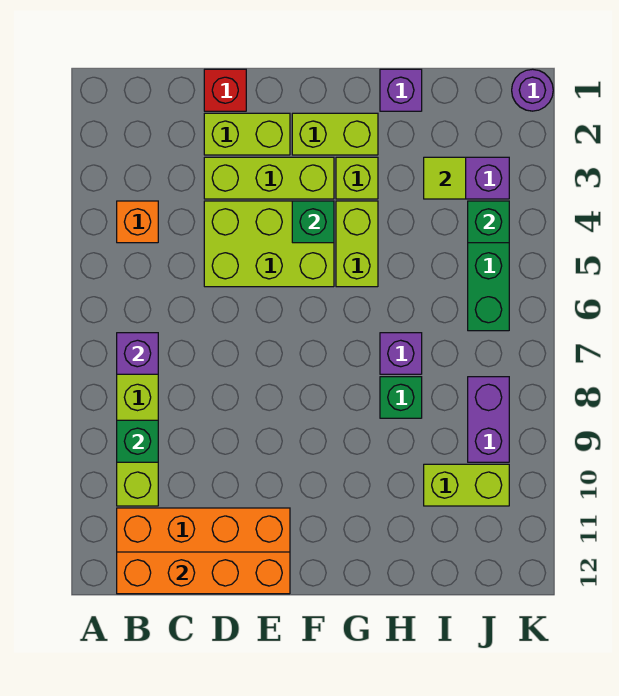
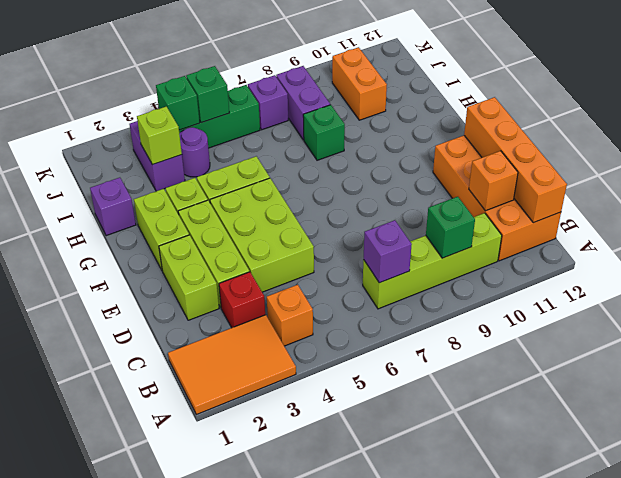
none -> orange 2x3 tile [168,315,296,415]
none -> orange 1x1 brick [469,151,518,211]
red 1x1 brick [204,69,246,111] -> red 1x1 brick moved to [219,272,265,328]
green 1x1 brick [292,201,334,243] -> green 1x1 brick moved to [186,66,229,123]
purple 1x1 brick [380,333,422,374] -> purple 1x1 brick moved to [248,75,288,130]
lime 1x1 tile [424,157,466,199] -> lime 1x1 brick [137,106,182,165]
lime 1x2 brick [424,464,509,506] -> orange 1x2 brick [332,47,387,120]
purple 1x2 brick [468,377,509,462] -> purple 1x2 brick turned to [276,66,330,140]
purple 1x1 round brick [512,69,553,111] -> purple 1x1 round brick moved to [179,127,210,177]

